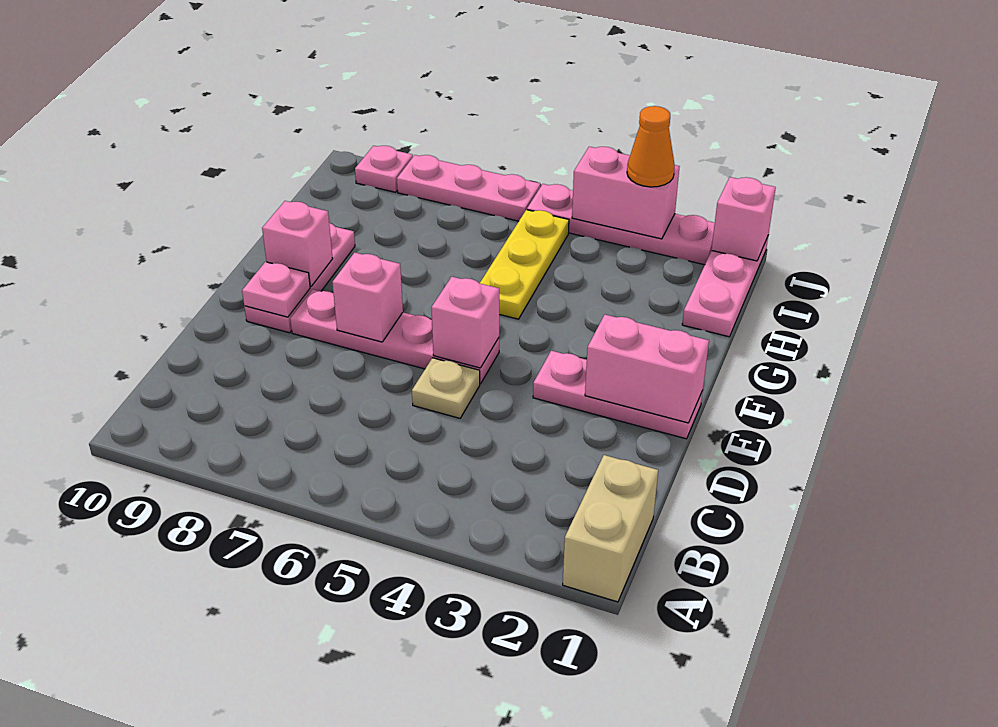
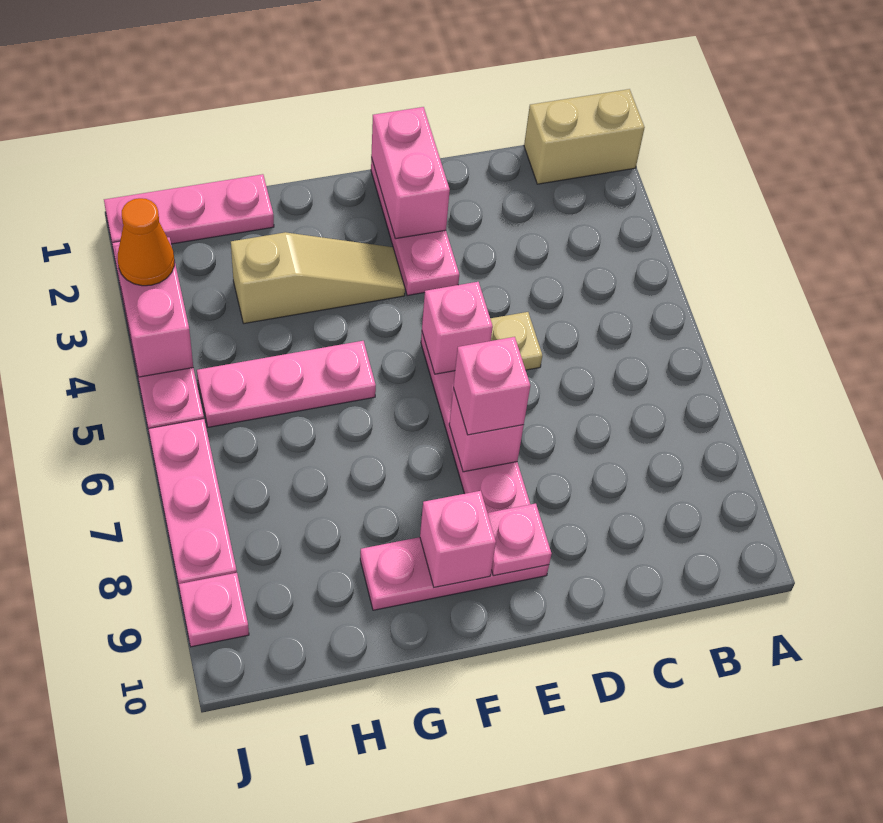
none -> tan 1x3 slope [231,232,405,323]
yellow 1x3 plate [480,210,569,319] -> pink 1x3 plate [197,341,376,427]
pink 1x1 brick [712,177,776,261] -> pink 1x1 brick moved to [453,337,530,435]

